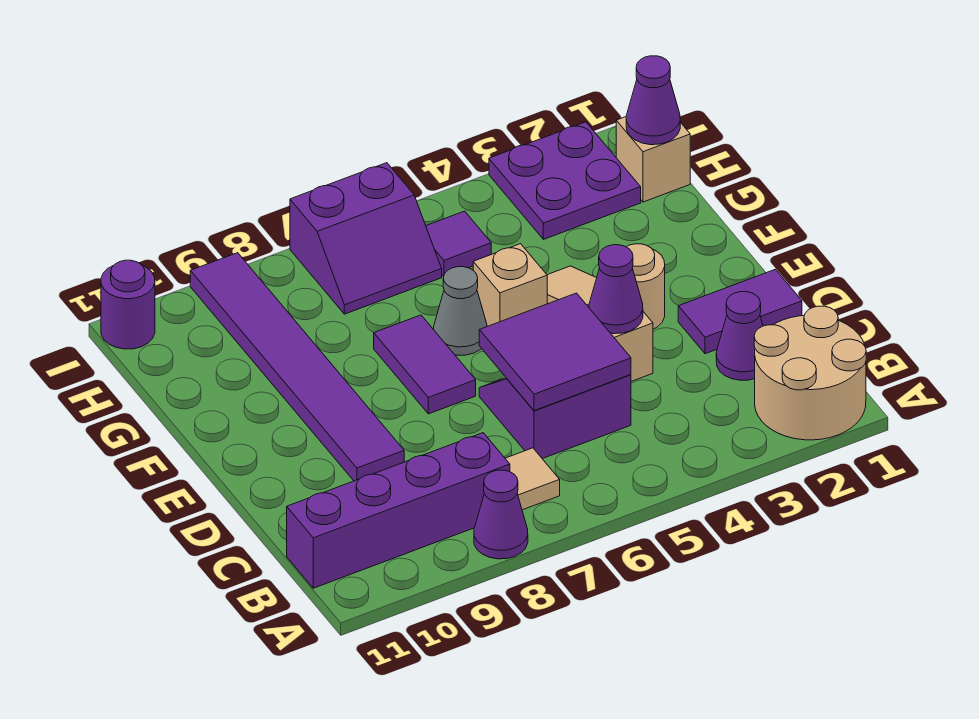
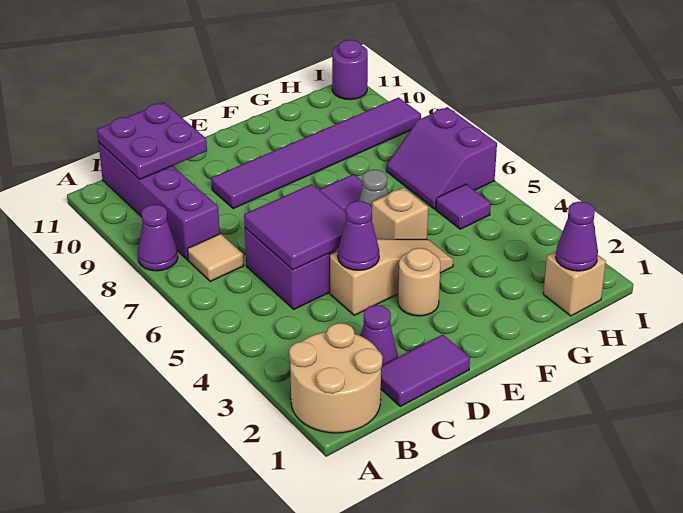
purple 1x2 tile [678,269,802,354] -> purple 1x2 tile turned to [381,334,470,407]
purple 2x2 plate [489,122,641,239] -> purple 2x2 plate moved to [97,102,207,179]

